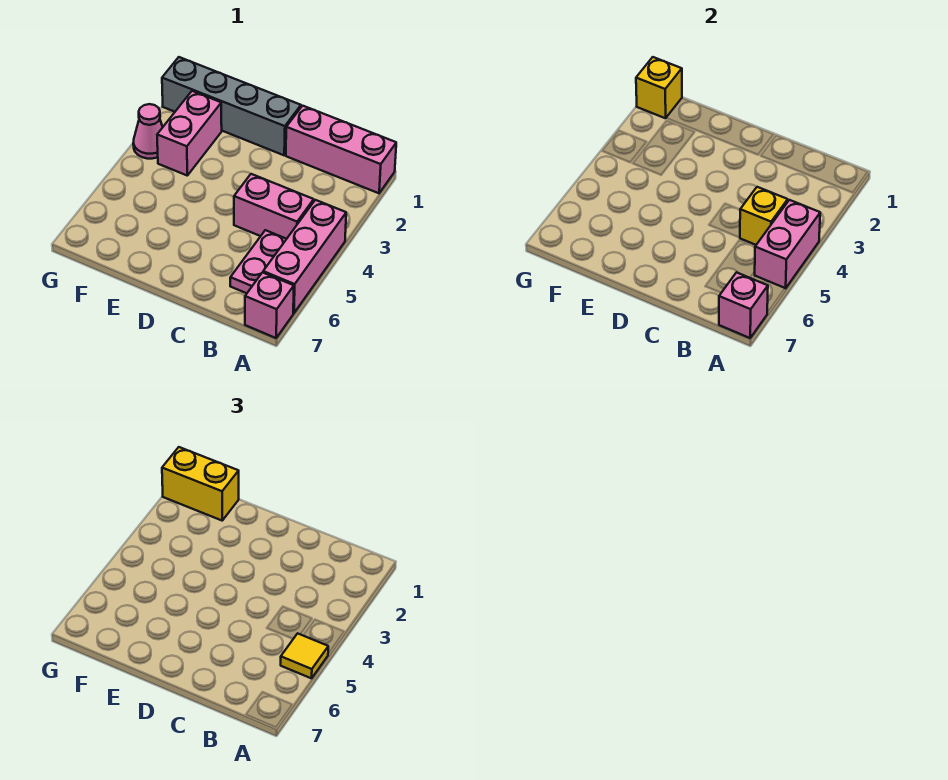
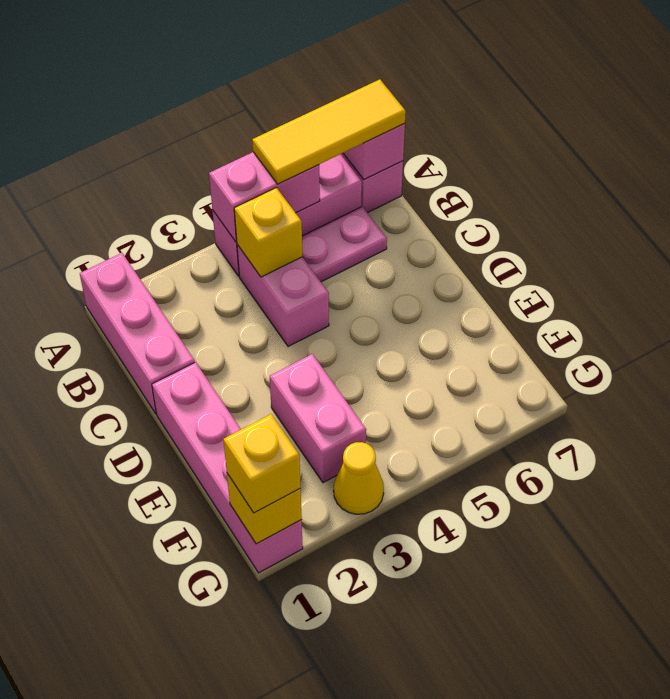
yellow 1x1 tile [281,633,328,678] -> yellow 1x3 tile [252,79,406,184]
grey 1x4 brick [162,57,301,155] -> pink 1x4 brick [152,362,303,573]
yellow 1x2 brick [162,447,239,520] -> yellow 1x1 brick [223,414,301,513]
pink 1x2 brick [157,91,222,175] -> pink 1x2 brick turned to [270,354,366,483]
pink 1x1 cone [133,104,163,159] -> yellow 1x1 cone [334,442,384,514]

